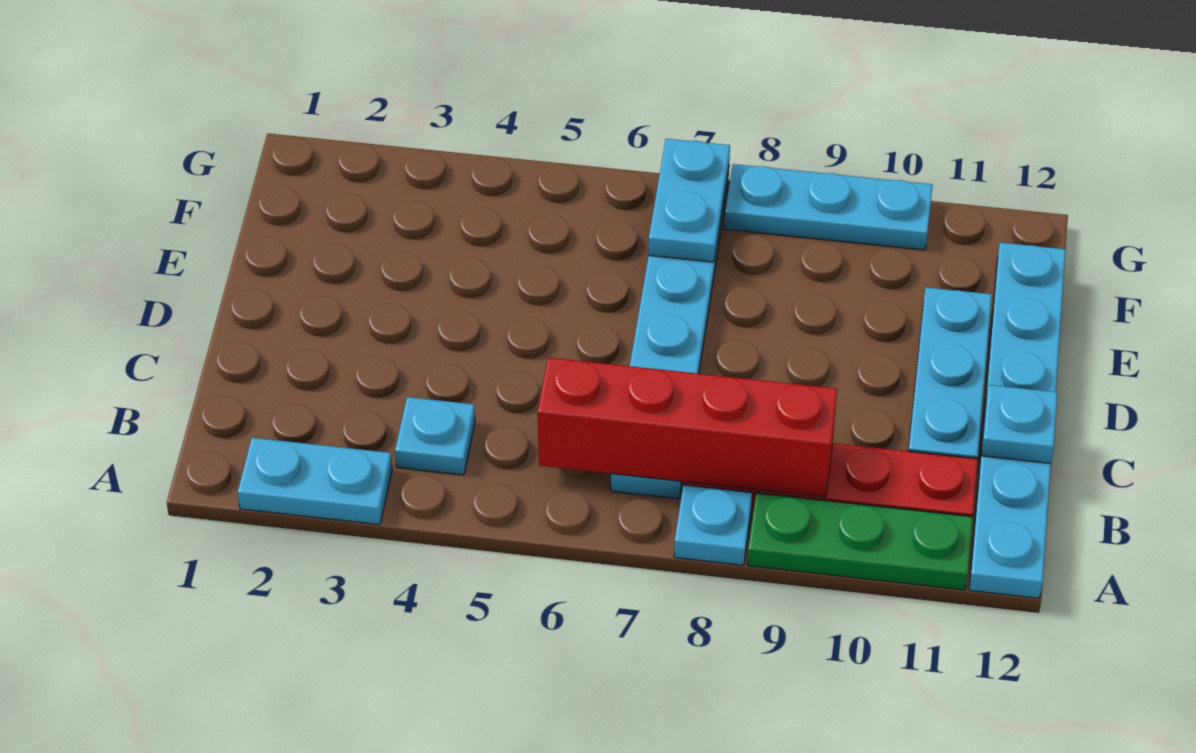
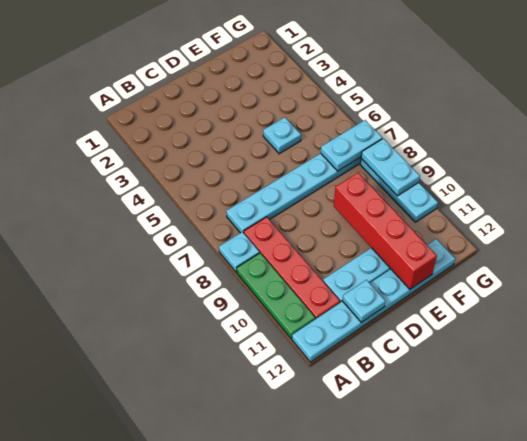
cyan 1x2 plate [238,438,392,525] -> cyan 1x2 plate moved to [361,139,420,196]
cyan 1x1 plate [395,397,475,475] -> cyan 1x1 plate moved to [263,117,301,154]
red 1x4 brick [538,358,837,497] -> red 1x4 brick moved to [334,173,437,289]

